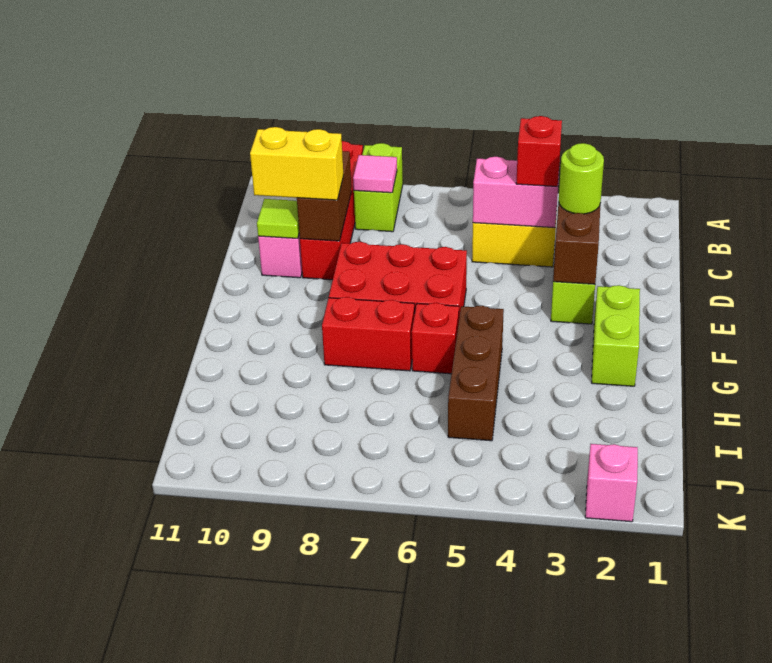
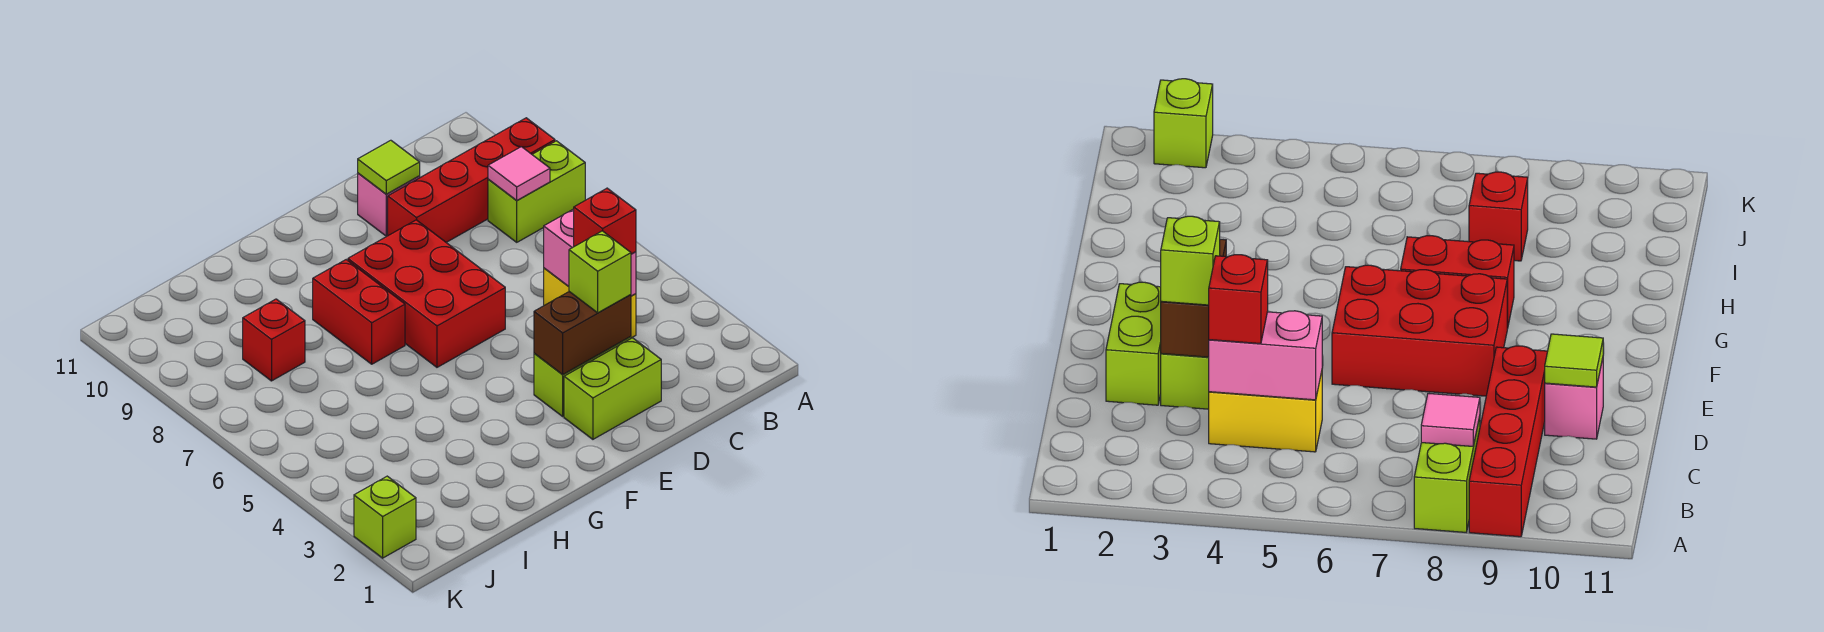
brown 1x2 brick [297,151,351,241] -> none
lime 1x1 round brick [559,143,604,214] -> lime 1x1 brick [569,231,631,313]
yellow 1x2 brick [250,127,343,200] -> none
lime 1x2 brick [592,285,640,386] -> lime 1x2 brick moved to [564,338,661,439]
brown 1x3 brick [448,306,504,441] -> none
red 1x1 brick [412,303,459,374] -> red 1x1 brick moved to [243,299,305,381]
pink 1x1 brick [585,444,638,522] -> lime 1x1 brick [354,476,416,558]

